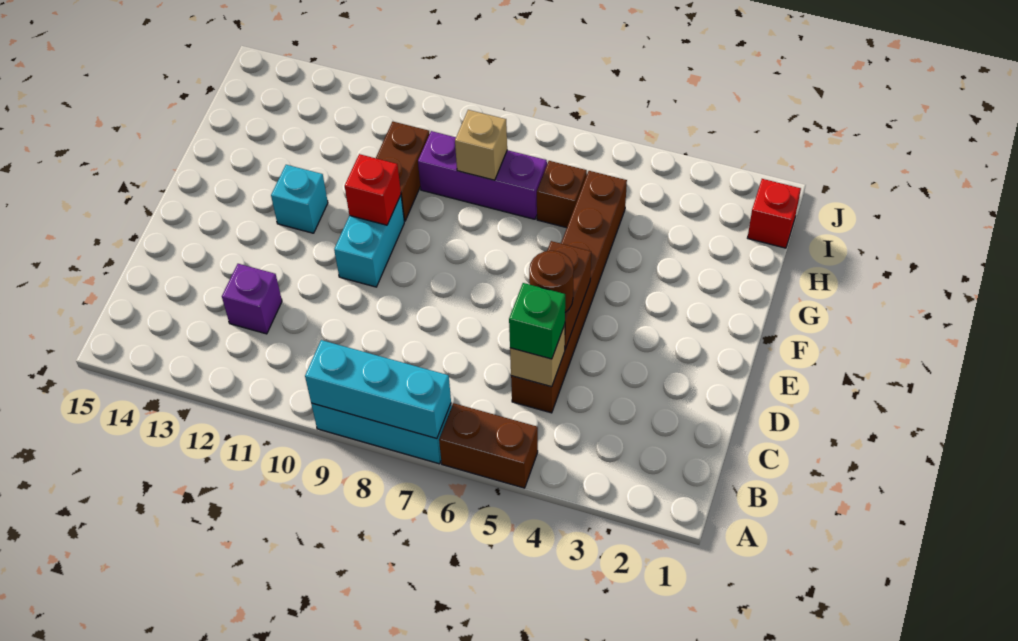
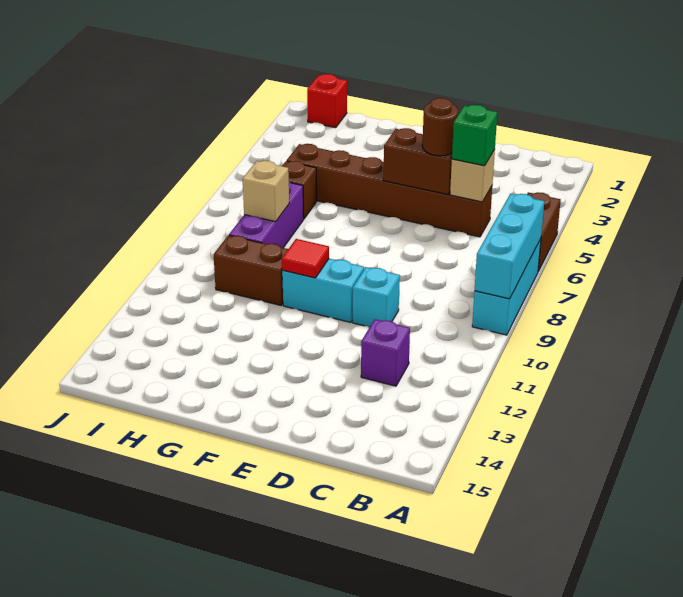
red 1x1 brick [345,154,401,225] -> red 1x1 tile [282,239,329,278]
cyan 1x1 brick [271,165,328,233] -> cyan 1x1 brick moved to [353,267,400,327]

